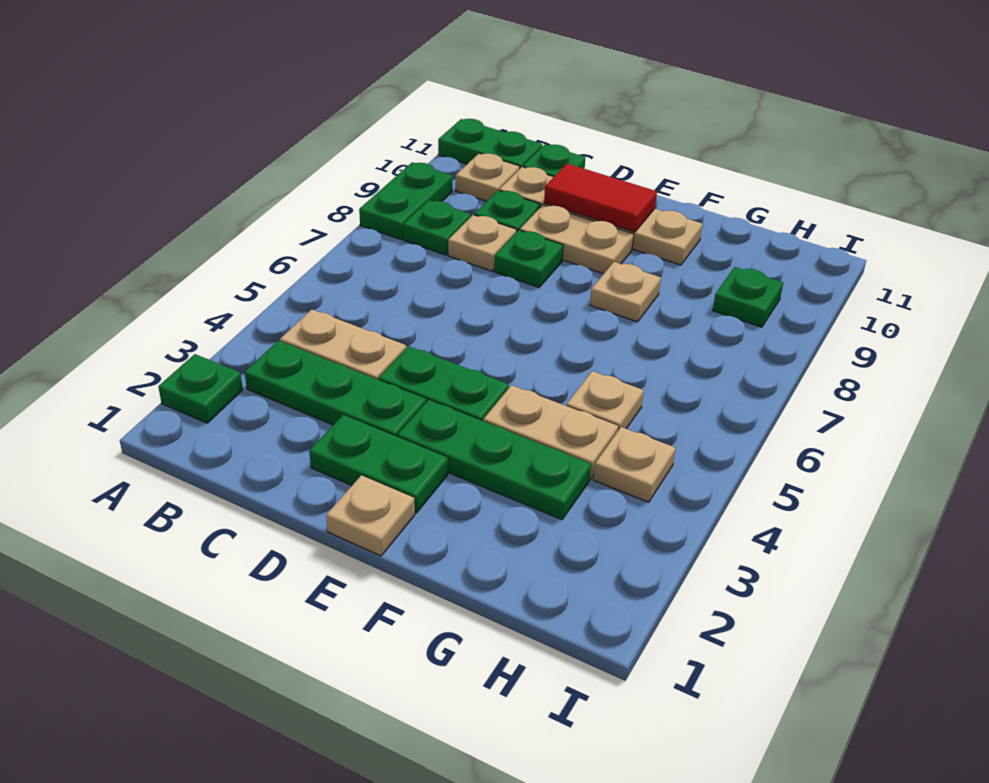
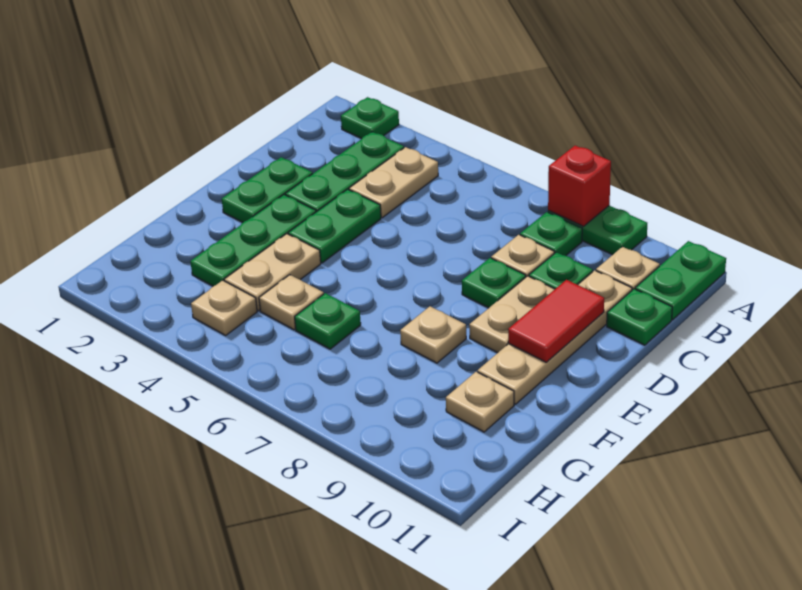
none -> red 1x1 brick [548,146,611,226]
tan 1x1 plate [326,475,415,556] -> tan 1x1 plate moved to [446,372,514,432]
green 1x1 plate [713,267,783,327] -> green 1x1 plate moved to [295,293,361,349]

